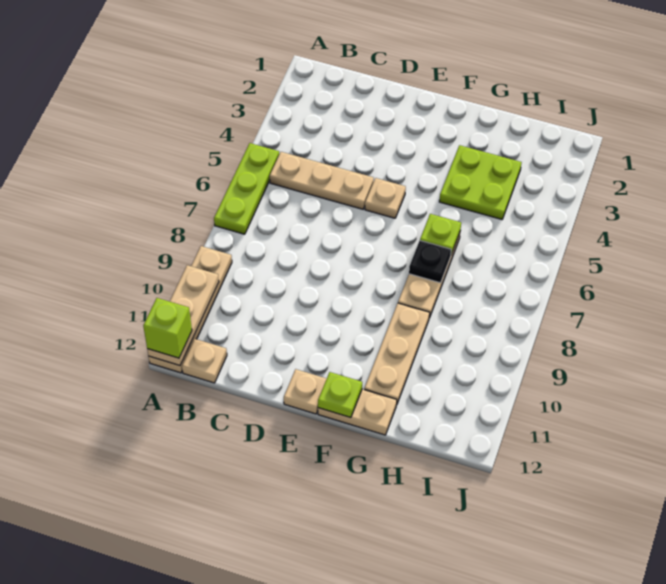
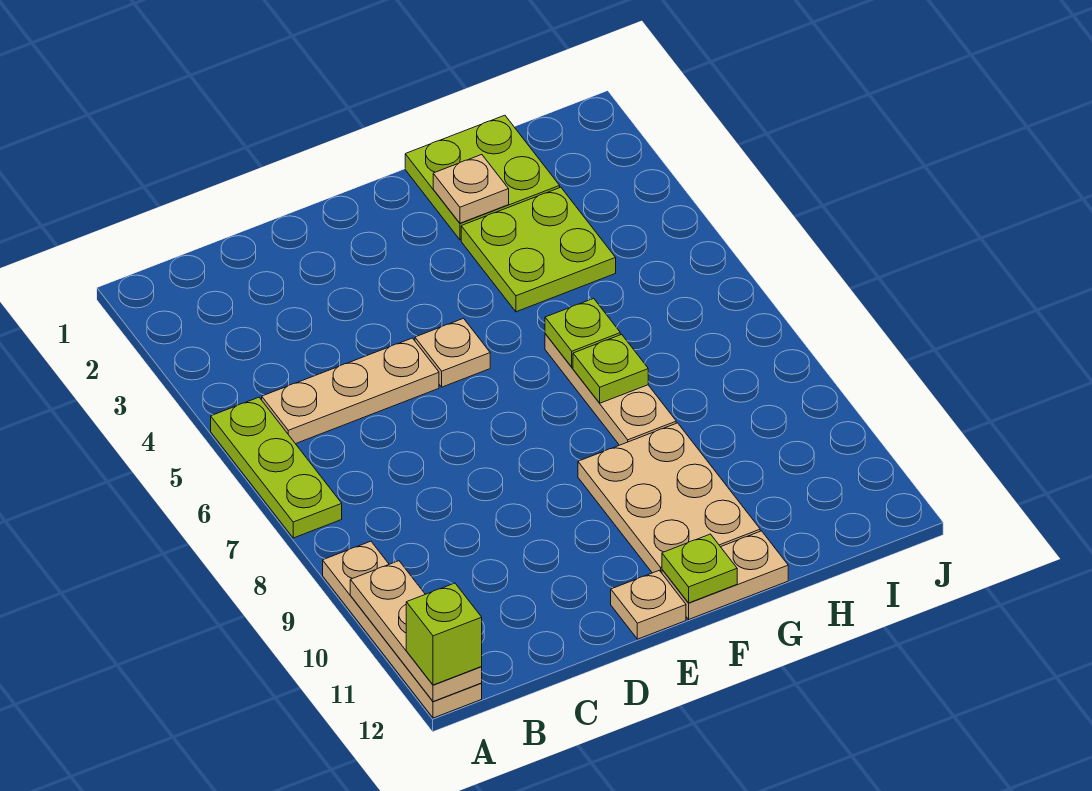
tan 1x1 plate [182,339,227,383] -> tan 1x1 plate moved to [433,155,509,223]
none -> lime 2x2 plate [405,115,560,240]
black 1x1 plate [409,241,451,283] -> lime 1x1 plate [573,334,648,403]
tan 1x3 plate [364,303,430,405] -> tan 2x3 plate [578,423,760,573]

